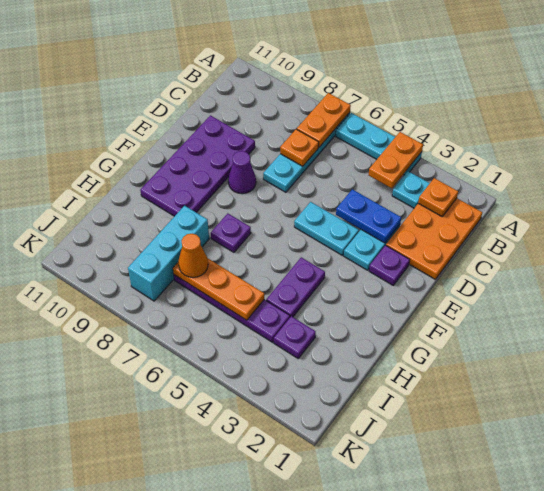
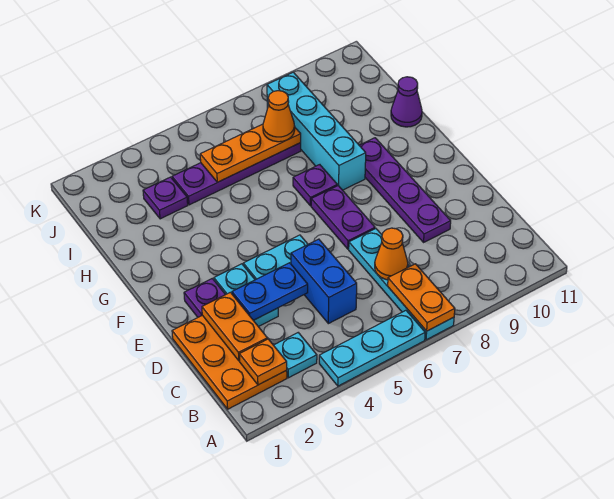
orange 1x2 plate [369,132,423,188] -> orange 1x2 plate moved to [202,292,267,361]
none -> blue 1x2 brick [291,239,357,324]
orange 1x1 plate [280,129,319,166] -> orange 1x1 cone [375,228,408,280]
purple 2x4 plate [140,116,255,216] -> purple 1x4 plate [359,138,451,242]
purple 1x1 cone [228,151,256,194] -> purple 1x1 cone moved to [391,77,422,127]
purple 1x2 plate [266,257,325,317] -> purple 1x2 plate moved to [311,186,375,249]
cyan 1x3 brick [128,206,209,301] -> cyan 1x4 brick [267,72,366,190]

